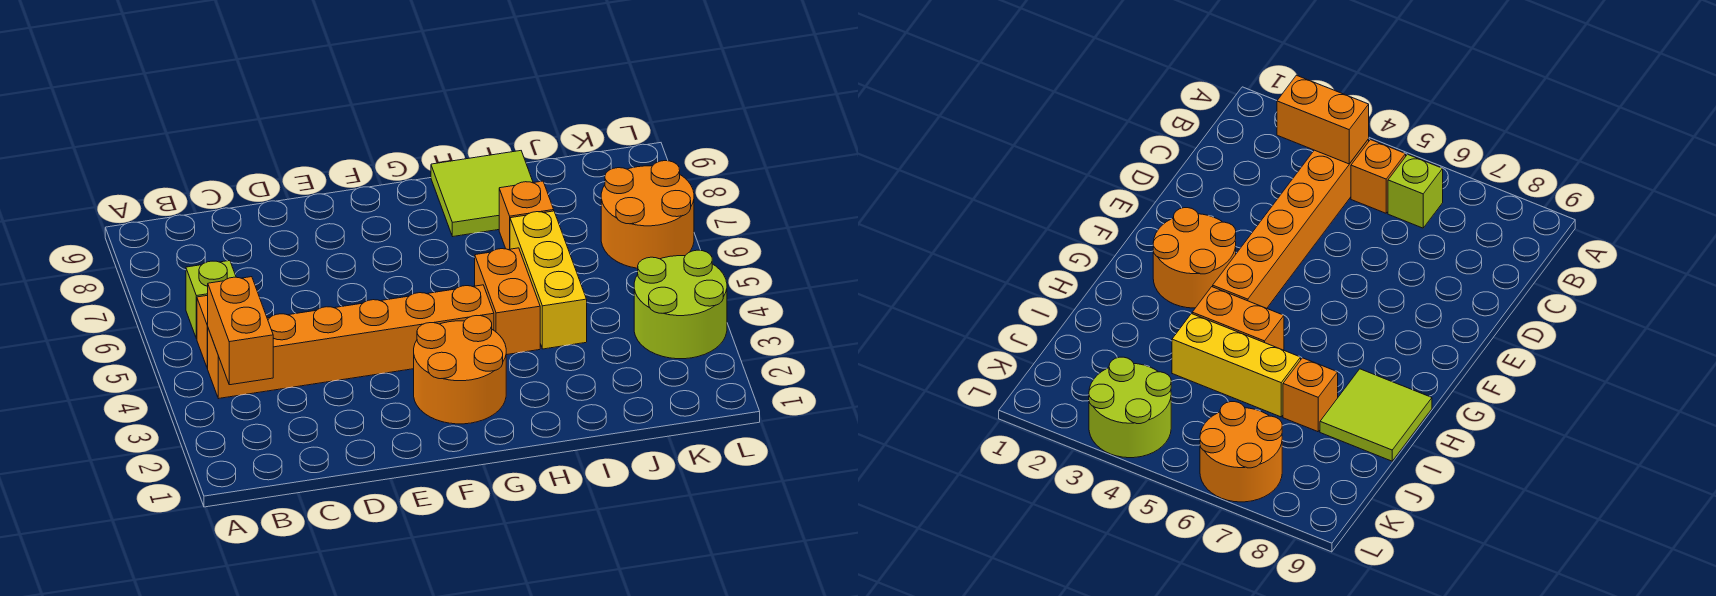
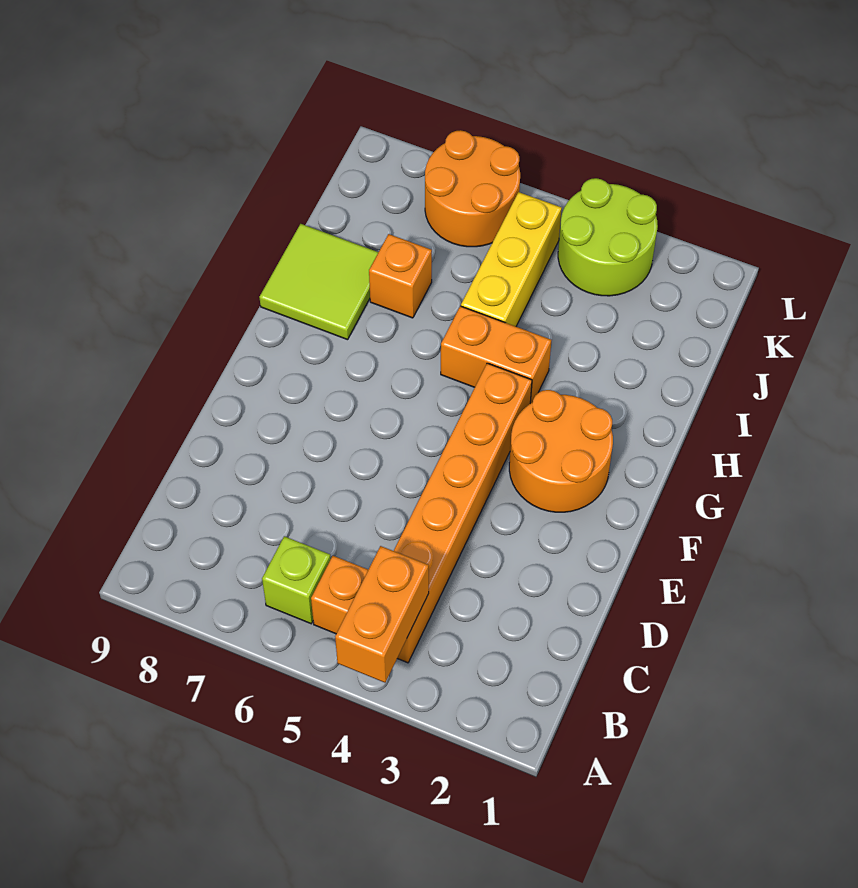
orange 1x2 brick [207,277,273,385] -> orange 1x2 brick turned to [335,546,429,683]
yellow 1x3 brick [510,211,587,349] -> yellow 1x3 brick turned to [461,192,562,326]

